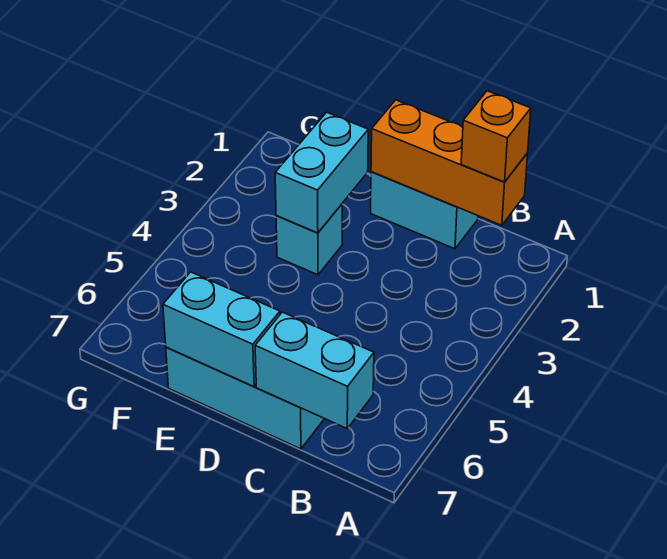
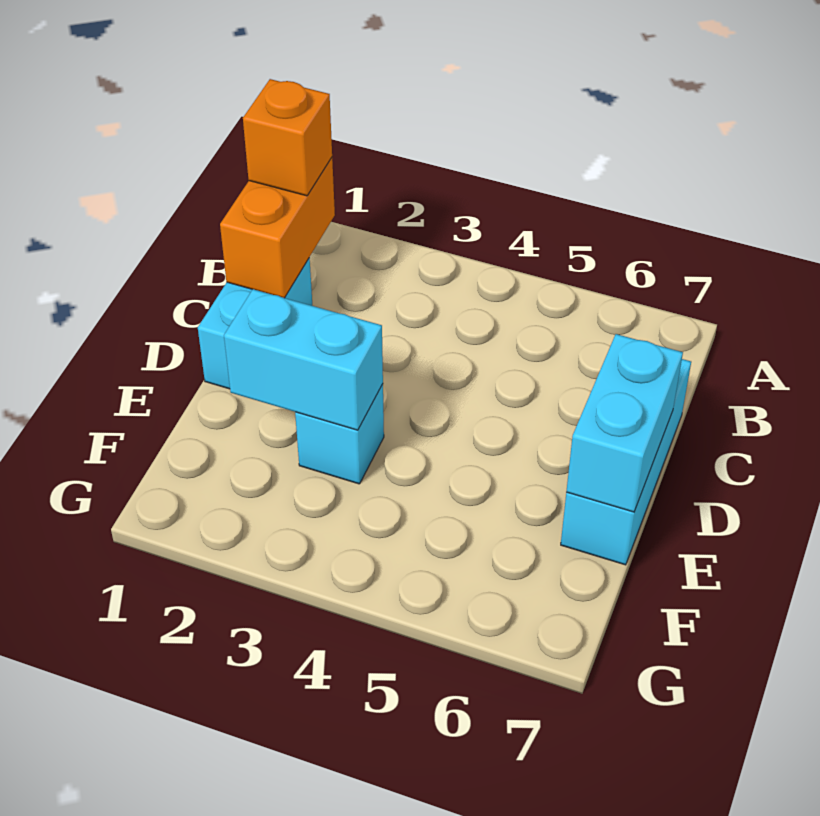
orange 1x3 brick [371,100,528,225] -> orange 1x2 brick [220,158,335,298]
cyan 1x2 brick [255,312,374,428] -> none

